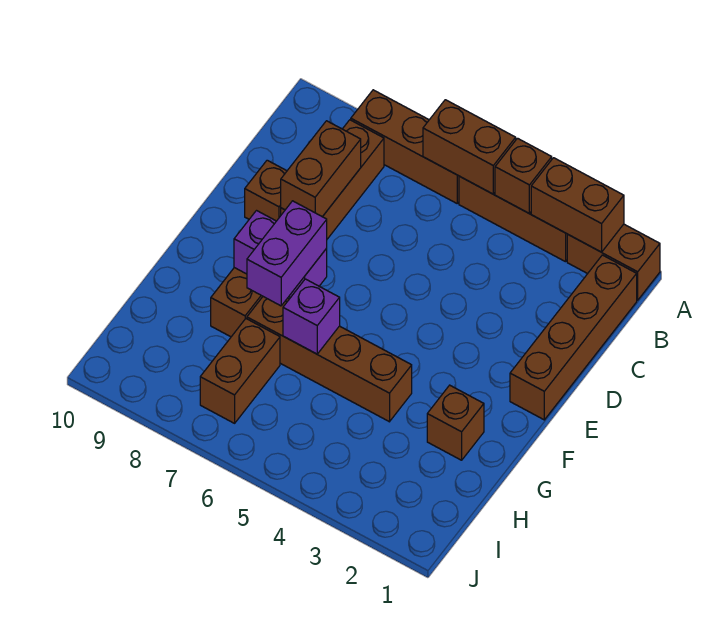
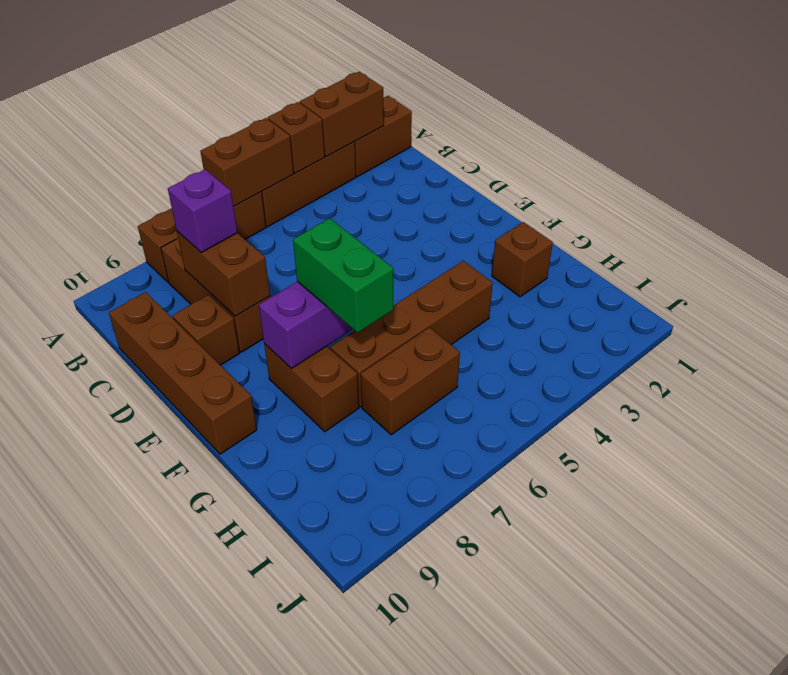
brown 1x4 brick [510,255,637,420] -> brown 1x4 brick moved to [109,292,257,454]
purple 1x2 brick [247,201,327,306] -> green 1x2 brick [293,218,393,333]
purple 1x1 brick [283,279,340,354] -> purple 1x1 brick moved to [168,169,237,252]
brown 1x2 brick [200,319,280,423] -> brown 1x2 brick turned to [361,327,460,435]

